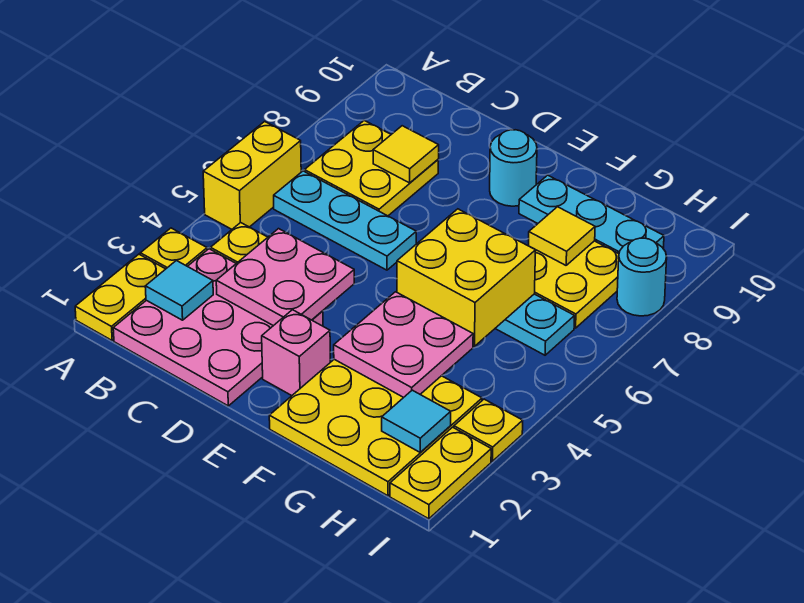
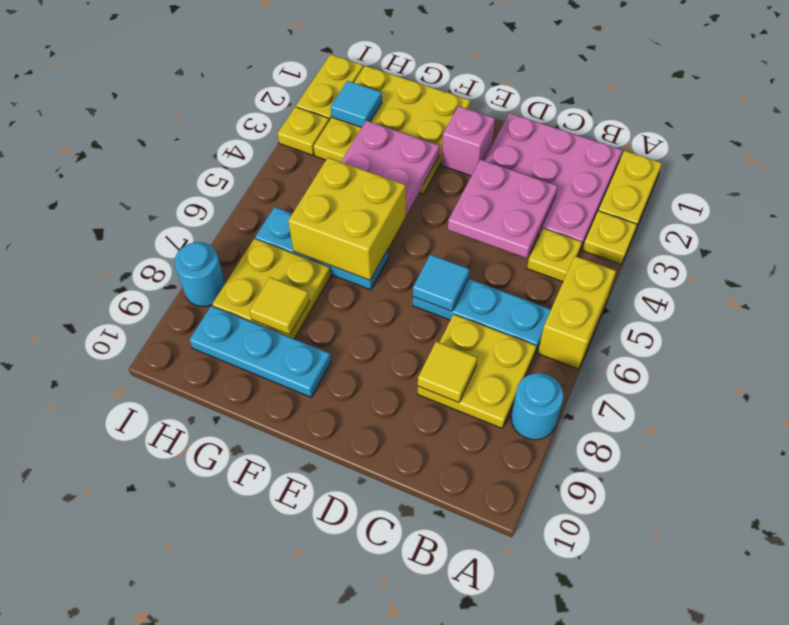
cyan 1x1 tile [145,261,213,320] -> cyan 1x1 tile moved to [413,255,469,311]
cyan 1x1 round brick [490,130,537,206] -> cyan 1x1 round brick moved to [511,373,564,440]

